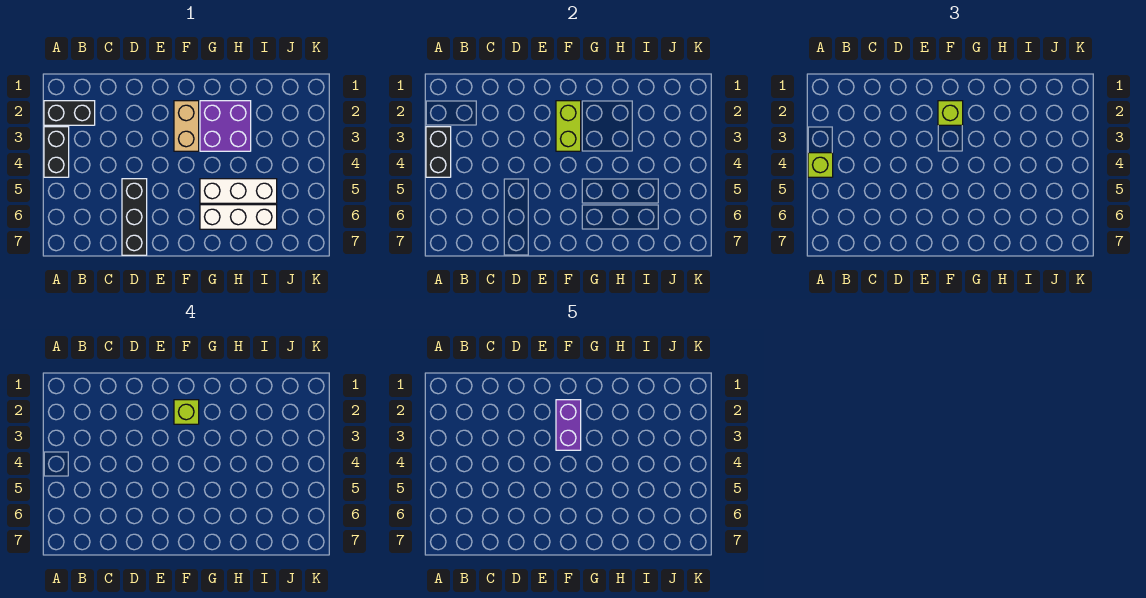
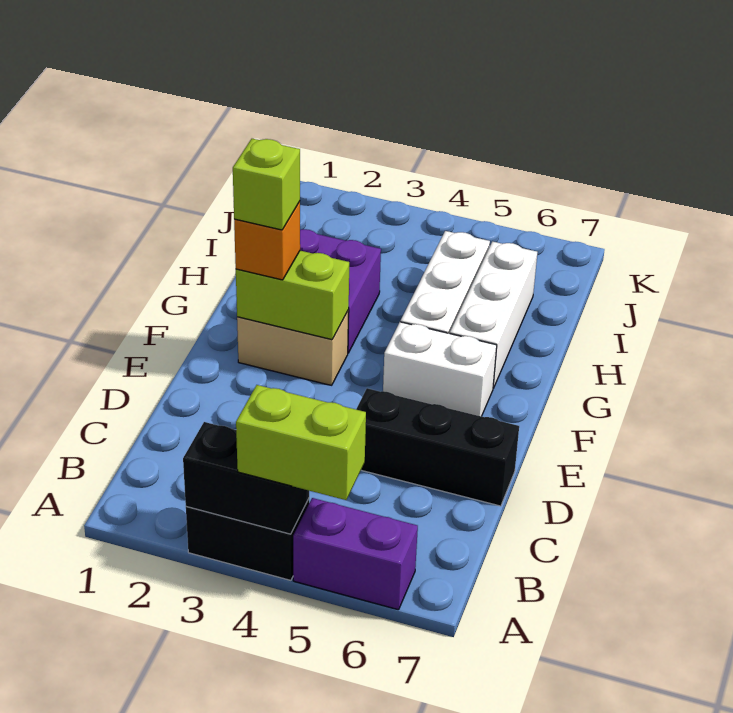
black 1x2 brick [44,101,95,125] -> none
lime 1x1 brick [808,153,833,177] -> lime 1x2 brick [236,385,366,500]
lime 1x1 brick [938,101,963,125] -> orange 1x1 brick [234,202,300,280]
purple 1x2 brick [556,400,581,450] -> purple 1x2 brick moved to [293,498,418,610]
none -> white 1x2 brick [383,322,497,416]

